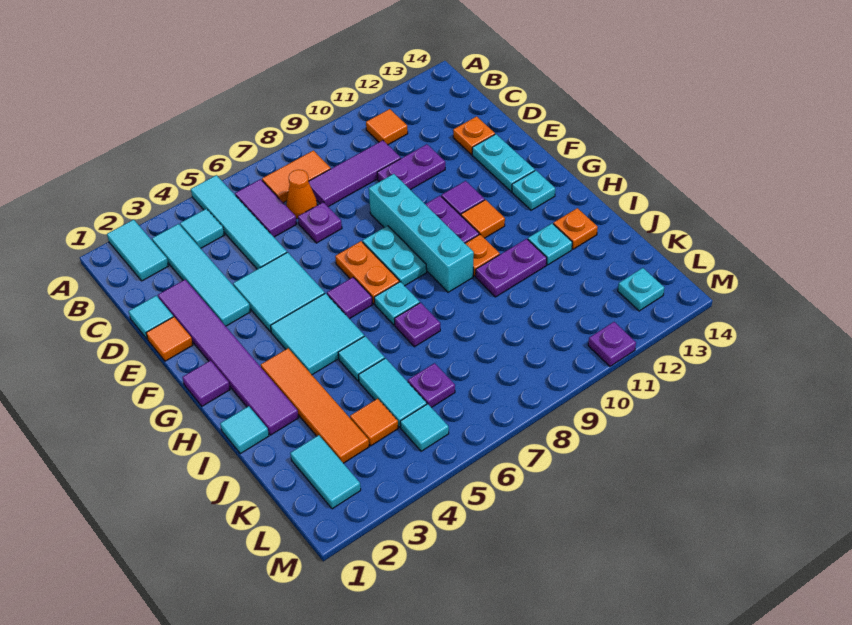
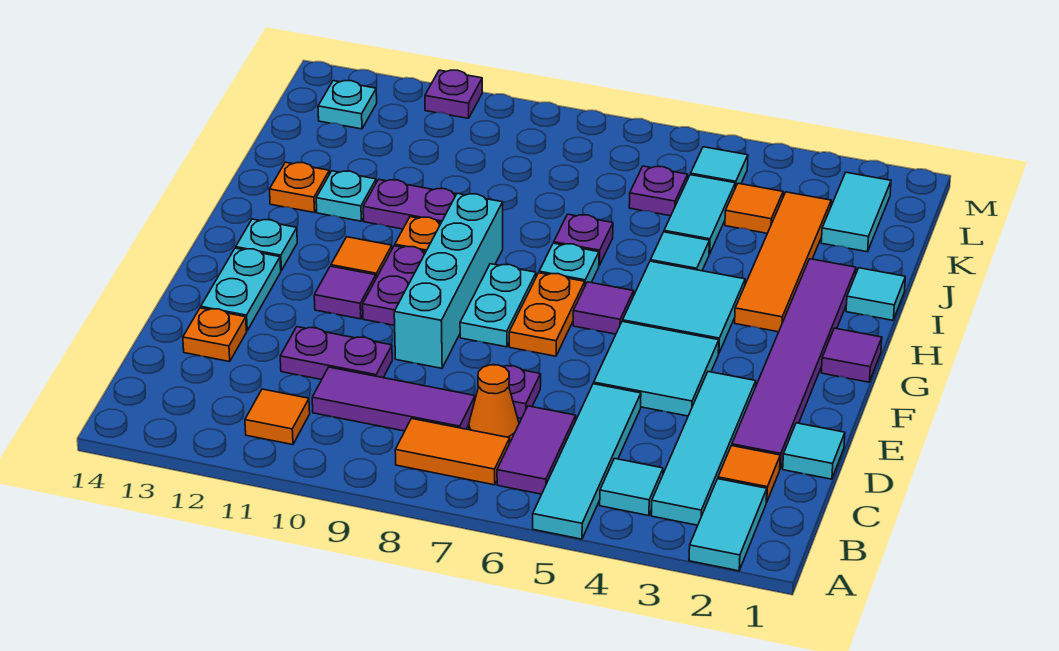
orange 1x1 tile [146,317,193,361] -> orange 1x1 tile moved to [718,446,780,502]

